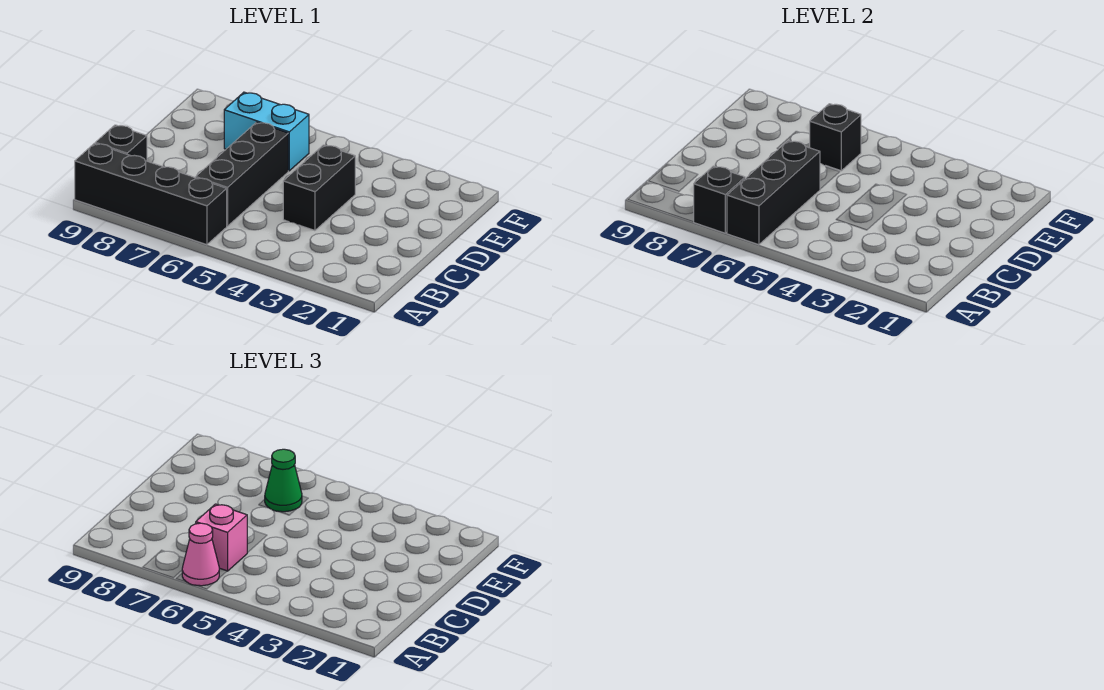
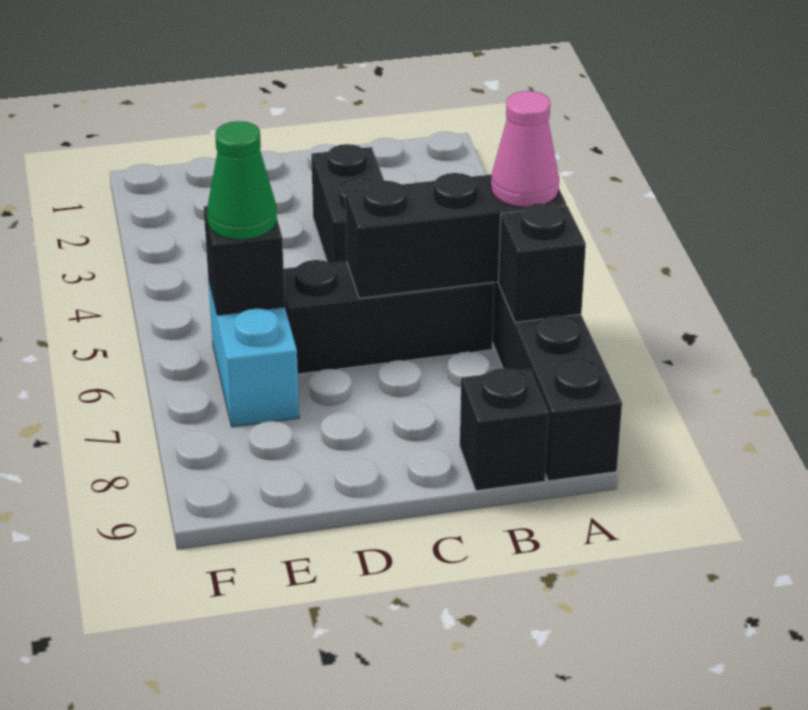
pink 1x1 brick [196,504,247,571] -> none
black 1x2 brick [283,145,355,231] -> black 1x2 brick turned to [311,144,384,263]

